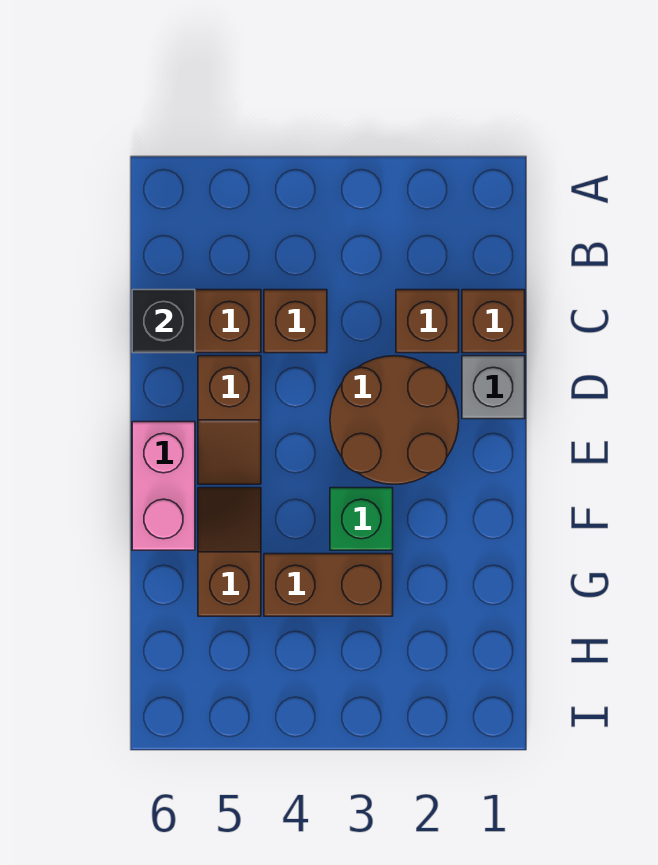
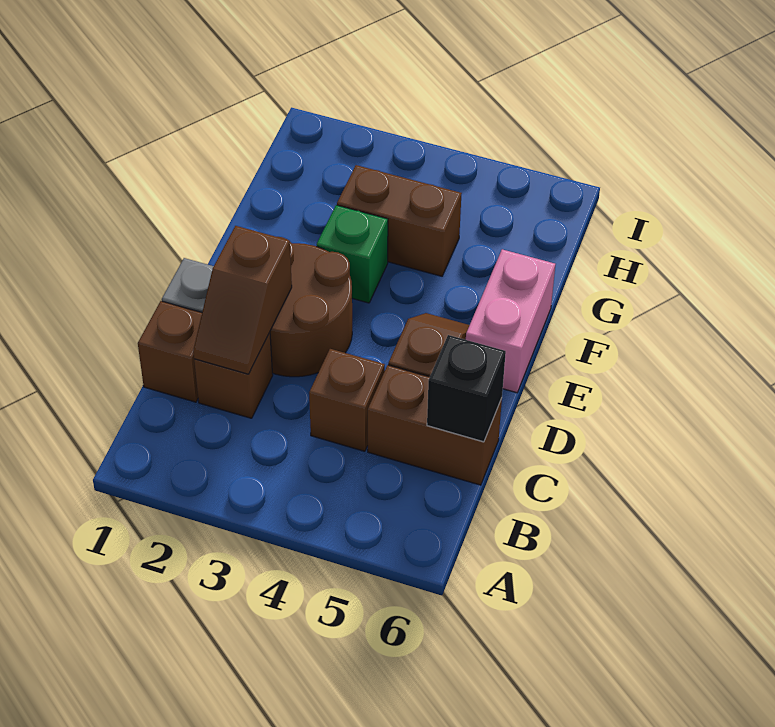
brown 1x2 slope [198,488,261,616] -> brown 1x2 slope moved to [193,226,292,374]

